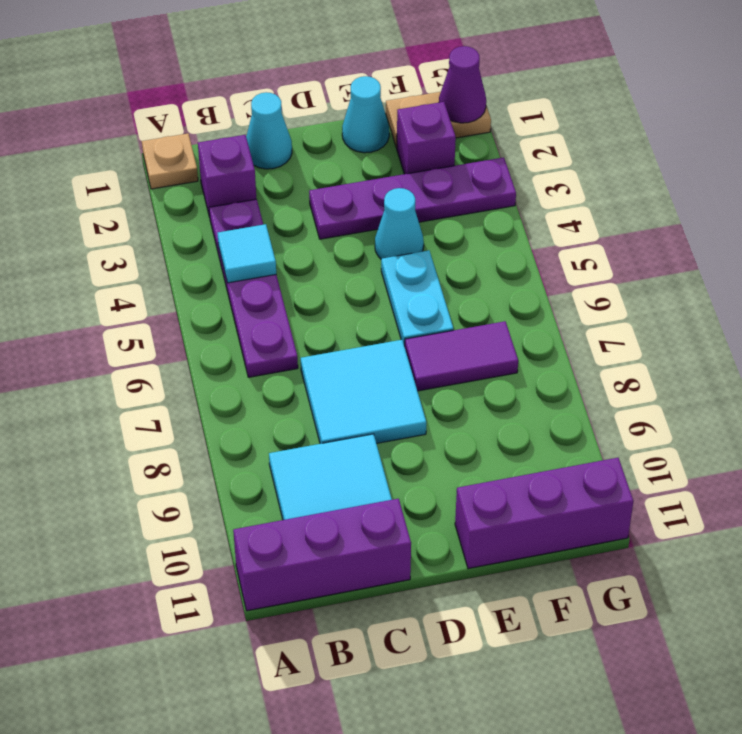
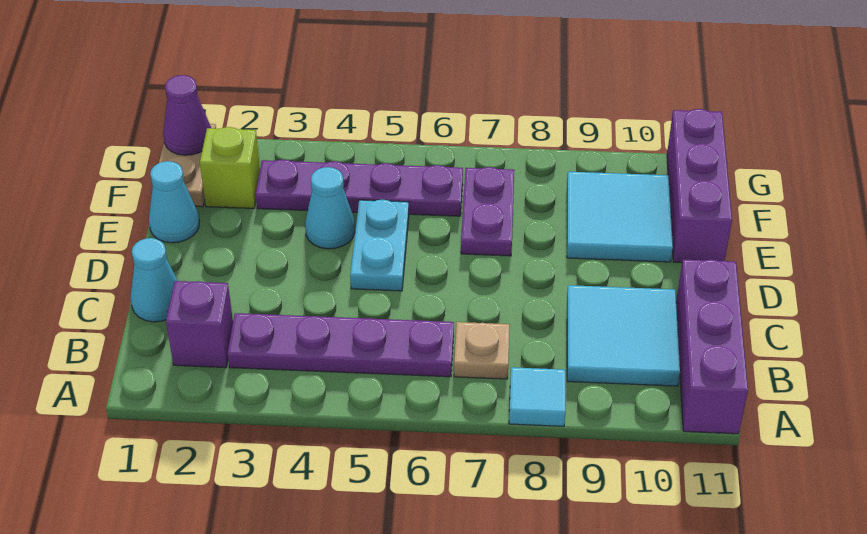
tan 1x1 plate [142,134,198,189] -> tan 1x1 plate moved to [454,322,510,379]
cyan 1x1 tile [218,224,276,283] -> cyan 1x1 tile moved to [509,367,565,426]
cyan 2x2 tile [301,340,426,444] -> cyan 2x2 tile moved to [567,172,673,262]
purple 1x4 plate [309,157,516,239] -> purple 1x4 plate turned to [256,160,463,216]
cyan 1x2 plate [381,250,454,346] -> cyan 1x2 plate turned to [350,200,409,291]
purple 1x2 tile [405,321,518,391] -> purple 1x2 plate [461,167,514,256]
purple 1x1 brick [397,102,456,174] -> lime 1x1 brick [200,127,260,208]

